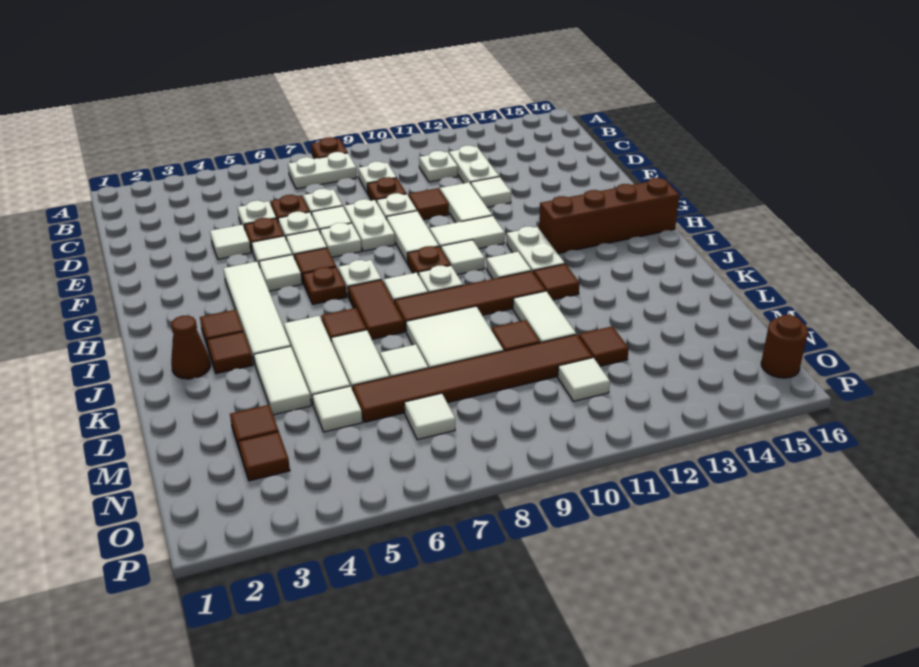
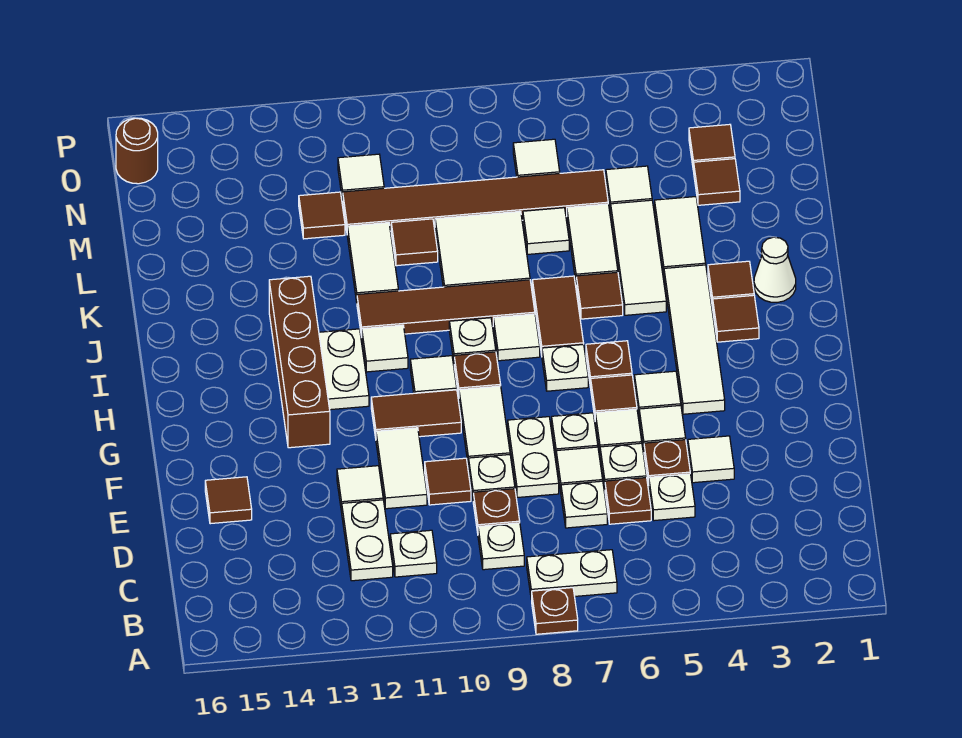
white 1x2 tile [430,216,505,249] -> brown 1x2 tile [371,390,461,438]
brown 1x4 brick [539,178,679,254] -> brown 1x4 brick turned to [269,276,330,448]
brown 1x1 cone [171,316,210,379] -> white 1x1 cone [754,237,796,302]
brown 1x1 tile [534,264,580,300] -> brown 1x1 tile moved to [205,477,252,524]

